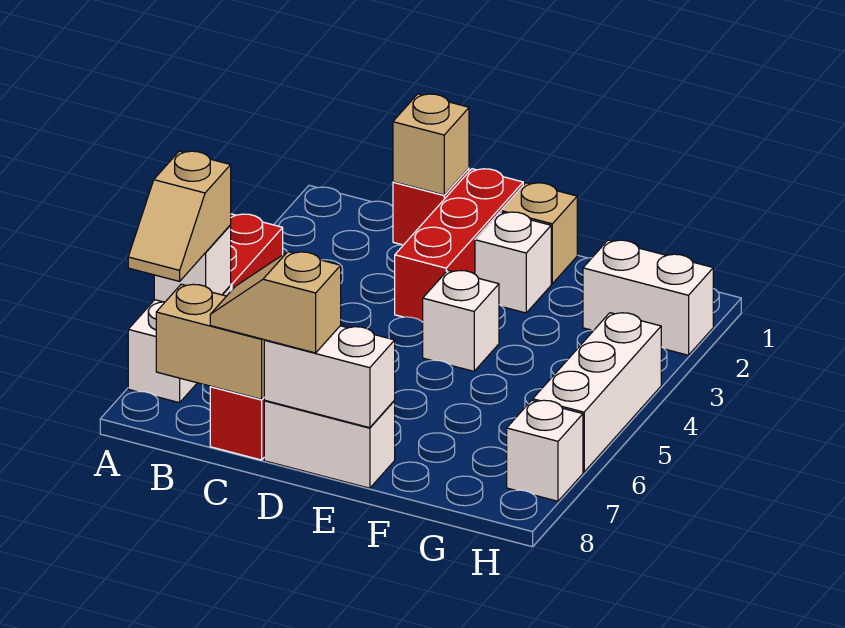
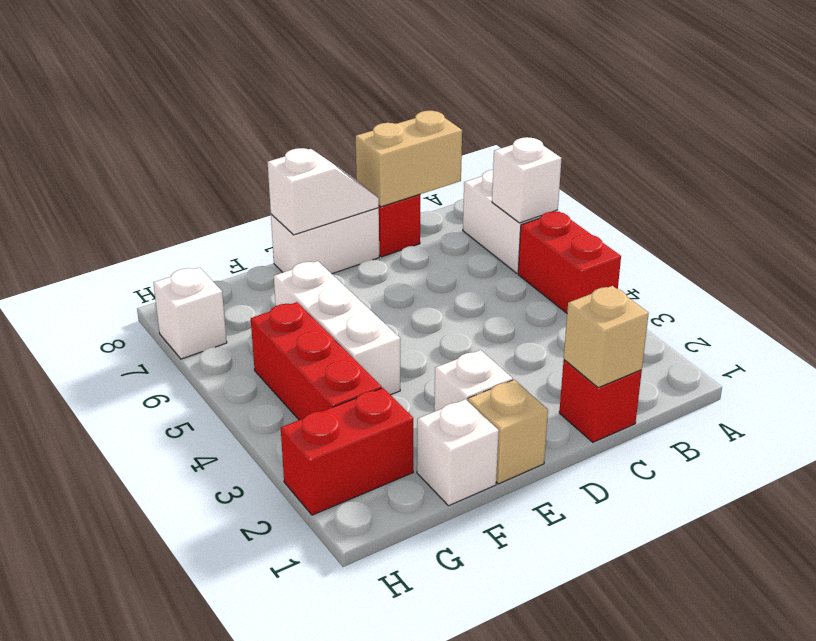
tan 1x2 slope [128,151,231,281] -> none
tan 1x2 slope [210,252,341,353] -> none
red 1x3 brick [395,169,523,322] -> red 1x3 brick moved to [251,302,382,420]
white 1x2 brick [264,326,395,428] -> white 1x2 slope [268,148,379,235]
white 1x1 brick [423,270,499,371] -> white 1x1 brick moved to [417,399,499,506]
white 1x2 brick [583,240,713,355] -> red 1x2 brick [281,388,413,515]
white 1x3 brick [533,313,661,472] -> white 1x3 brick moved to [274,261,400,395]

